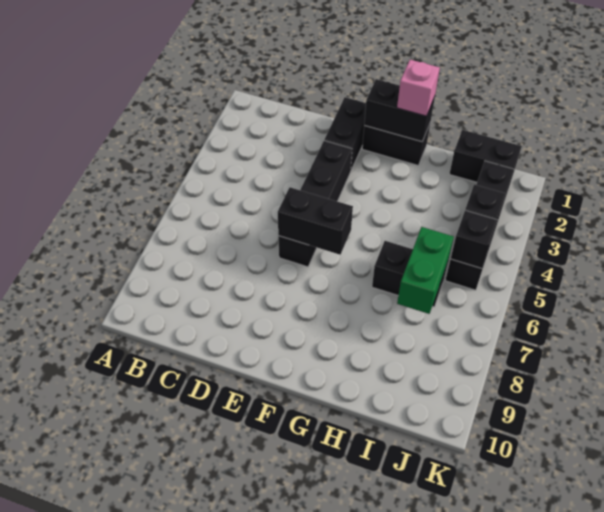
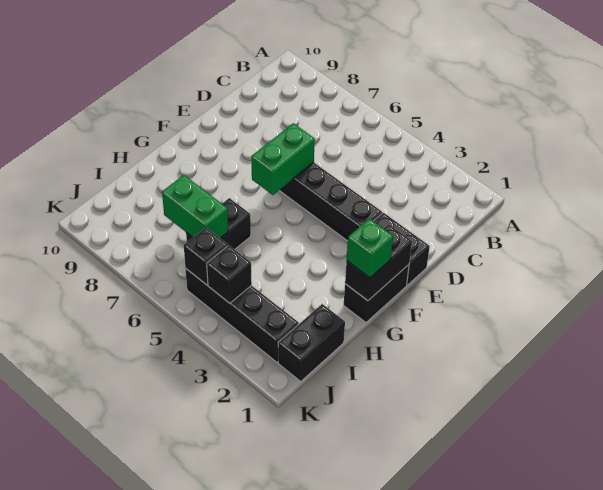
black 1x2 brick [278,187,353,255] -> green 1x2 brick [251,123,315,195]
pink 1x1 brick [397,60,440,116] -> green 1x1 brick [347,219,393,278]

